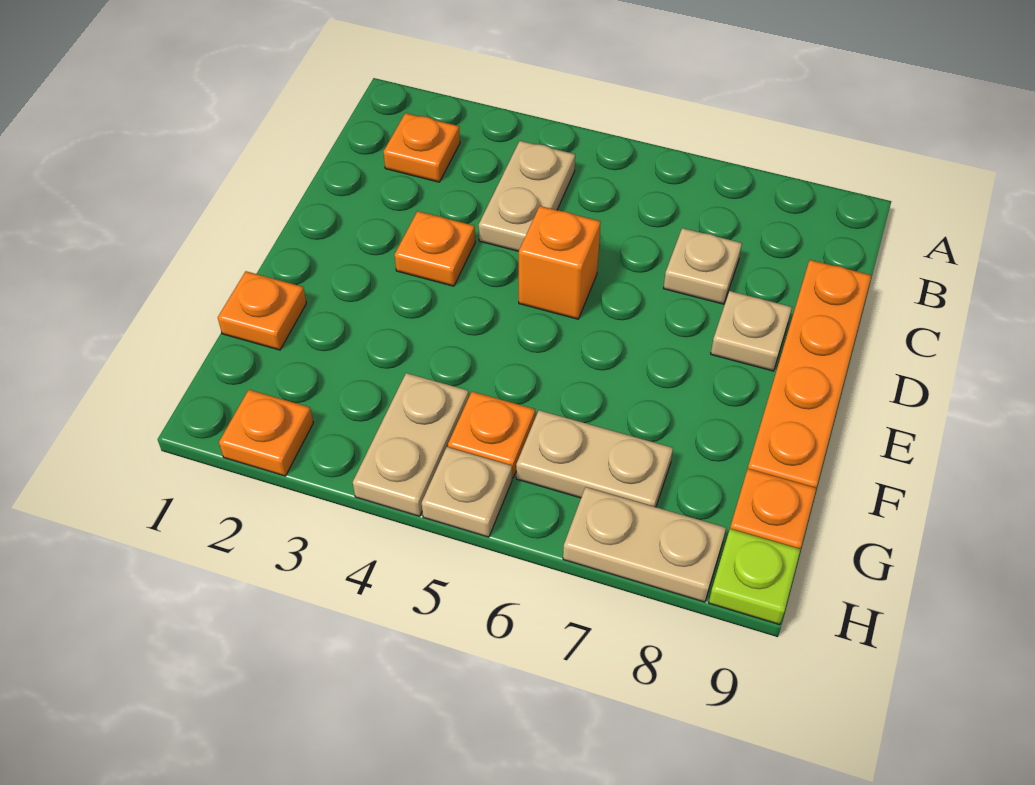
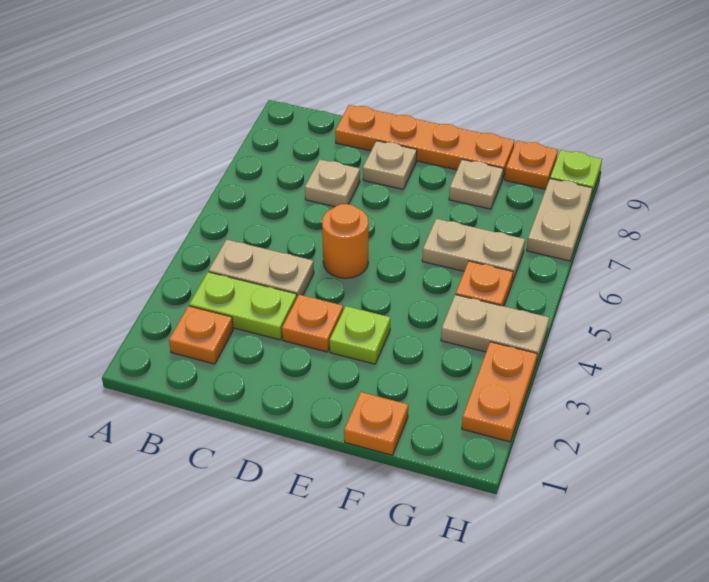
none -> lime 1x2 plate [189,272,297,340]
orange 1x1 brick [519,206,601,319] -> orange 1x1 round brick [322,204,368,278]
none -> lime 1x1 plate [330,306,391,364]
tan 1x2 plate [516,410,673,507] -> tan 1x2 plate turned to [422,219,525,282]
orange 1x1 plate [219,390,313,476] -> orange 1x2 plate [462,342,537,442]
tan 1x1 plate [422,447,512,537] -> tan 1x1 plate moved to [449,159,503,209]

